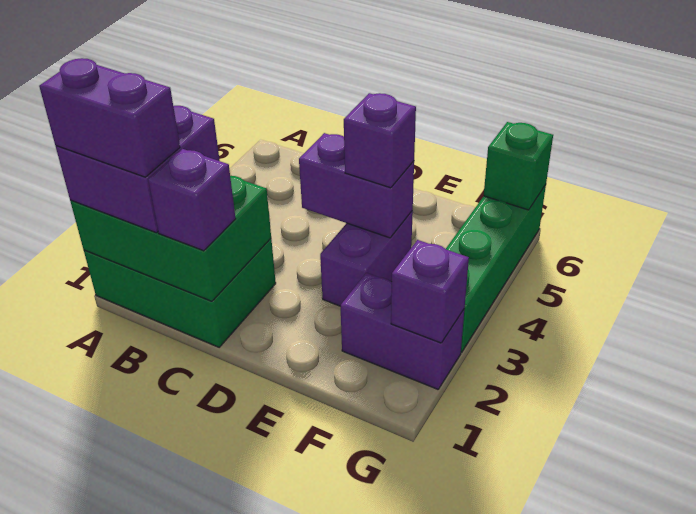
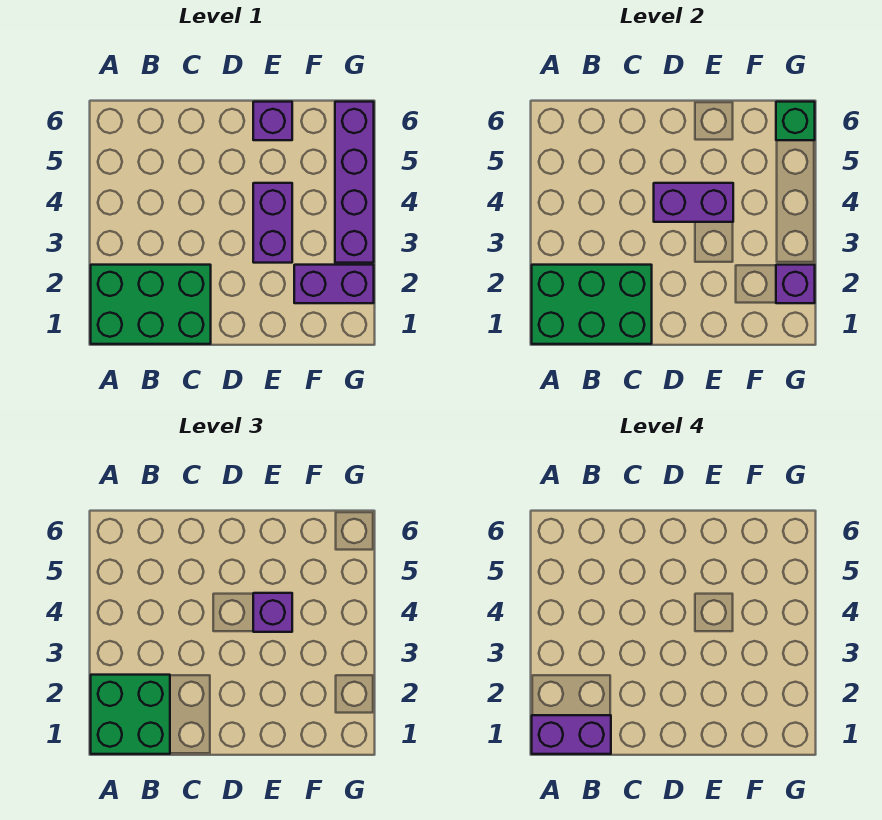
purple 2x2 brick [56,106,220,233] -> green 2x2 brick [91,675,170,754]
purple 1x1 brick [148,149,236,251] -> purple 1x1 brick moved to [253,102,292,140]
green 1x4 brick [446,185,546,352] -> purple 1x4 brick [335,102,374,263]

